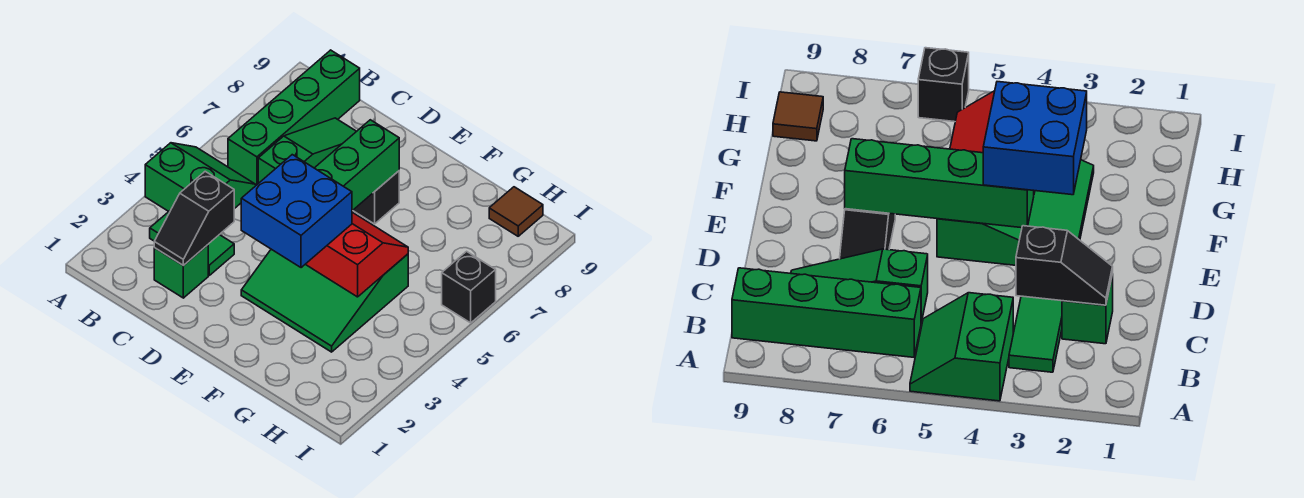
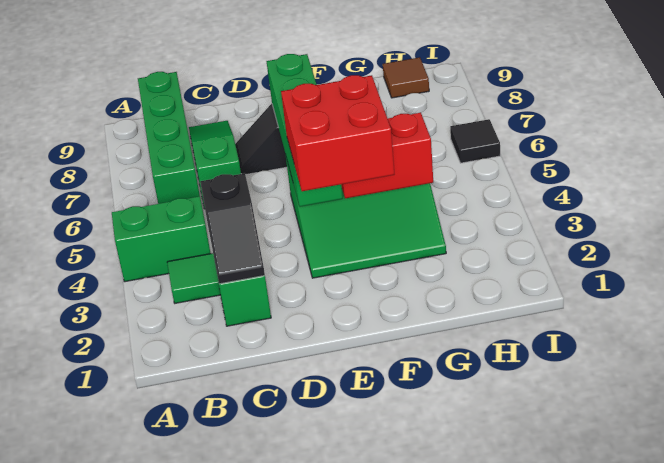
blue 2x2 brick [241,155,352,268] -> red 2x2 brick [281,75,395,191]
black 1x1 brick [442,251,496,323] -> black 1x1 tile [450,119,500,163]

